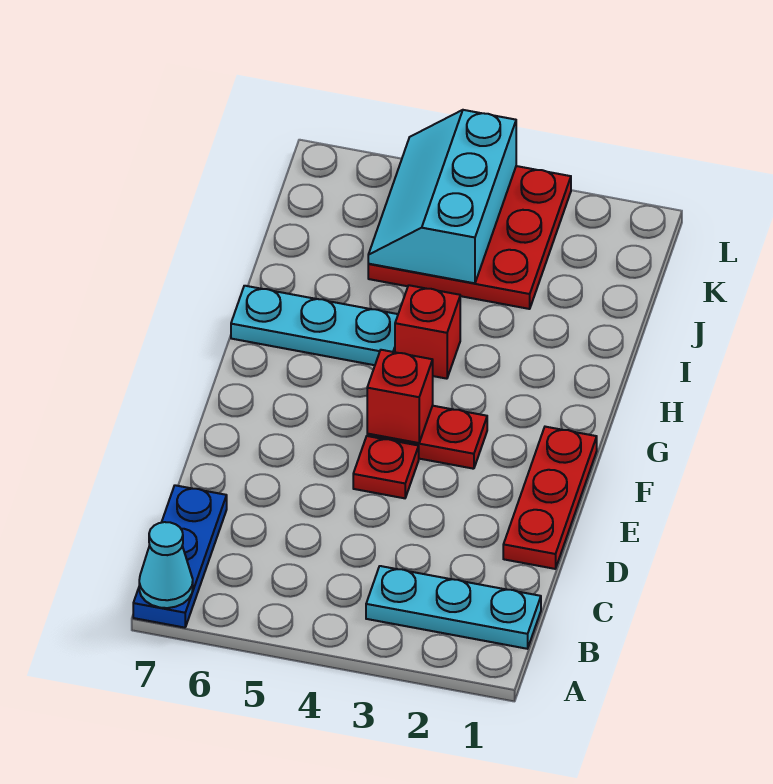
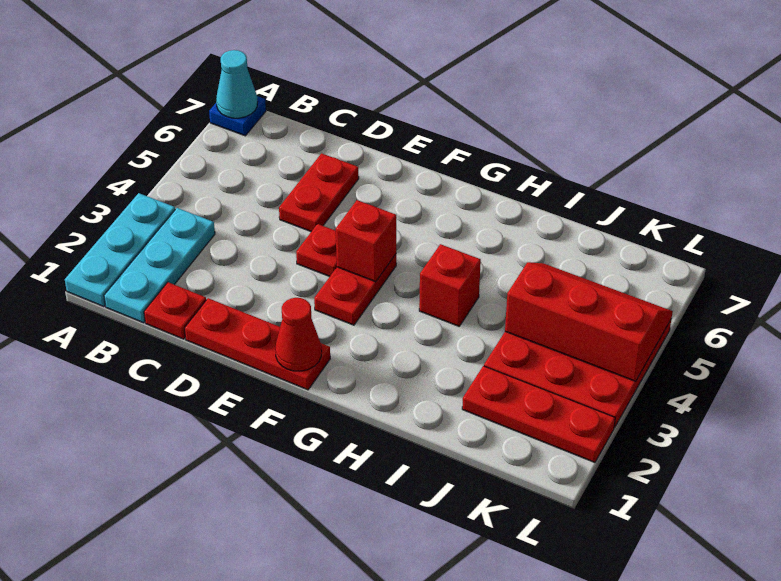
blue 1x3 plate [133,485,227,628] -> blue 1x1 plate [209,96,266,136]
none -> red 1x1 plate [144,282,206,339]
none -> red 1x2 plate [279,153,359,232]
none -> red 1x1 cone [275,298,322,371]
cyan 1x3 plate [231,286,398,365] -> cyan 1x3 plate moved to [65,193,175,307]
none -> red 1x3 plate [462,366,615,462]
cyan 2x3 slope [368,110,516,283] -> red 2x3 slope [505,262,673,381]

